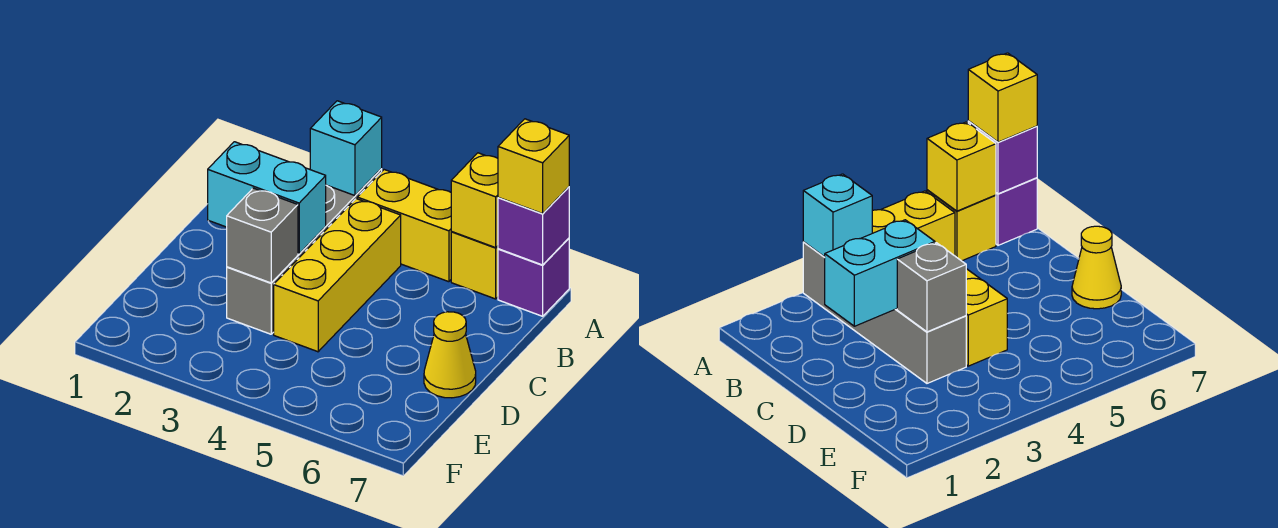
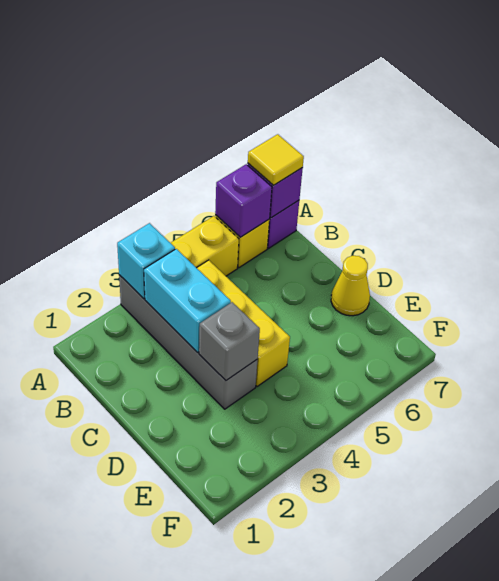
yellow 1x1 brick [451,153,498,248] -> purple 1x1 brick [215,164,272,237]
yellow 1x1 brick [498,119,569,214] -> yellow 1x1 tile [248,134,304,186]
cyan 1x2 brick [208,142,326,254] -> cyan 1x2 brick turned to [144,249,231,353]

